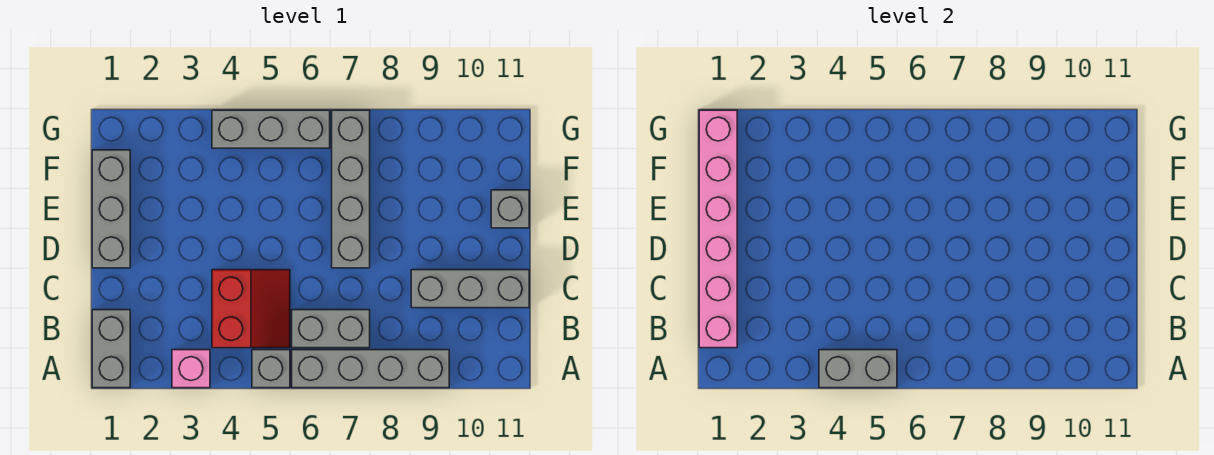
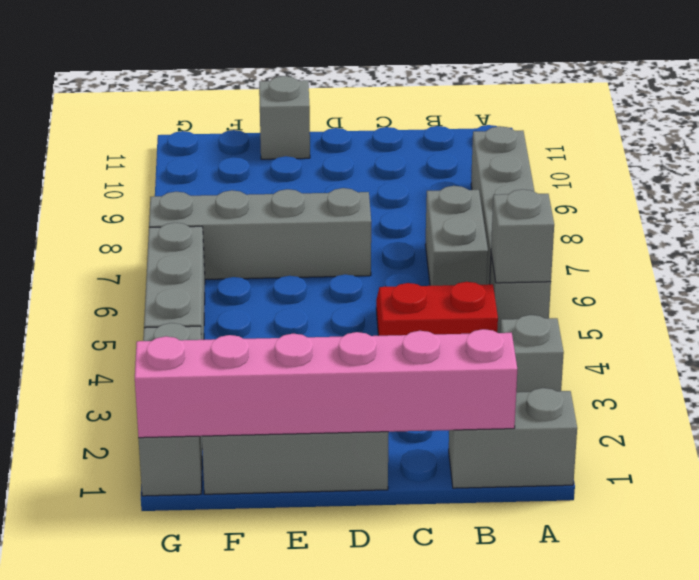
pink 1x1 brick [172,350,210,388] -> grey 1x1 brick [501,315,564,392]
grey 1x2 brick [819,350,897,388] -> grey 1x1 brick [491,189,554,283]
grey 1x3 brick [411,270,529,308] -> grey 1x3 brick moved to [138,323,202,496]

